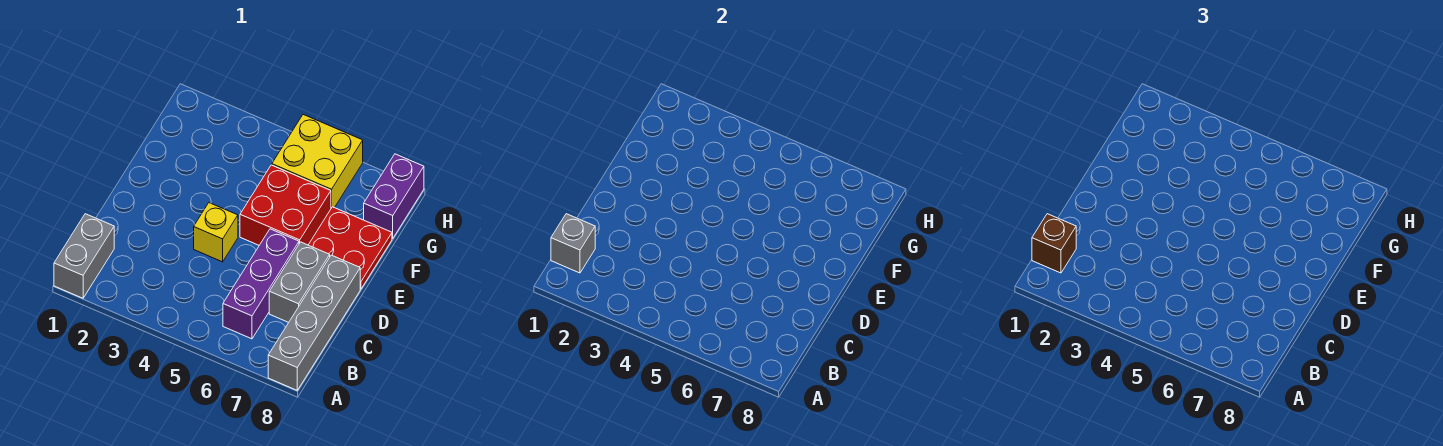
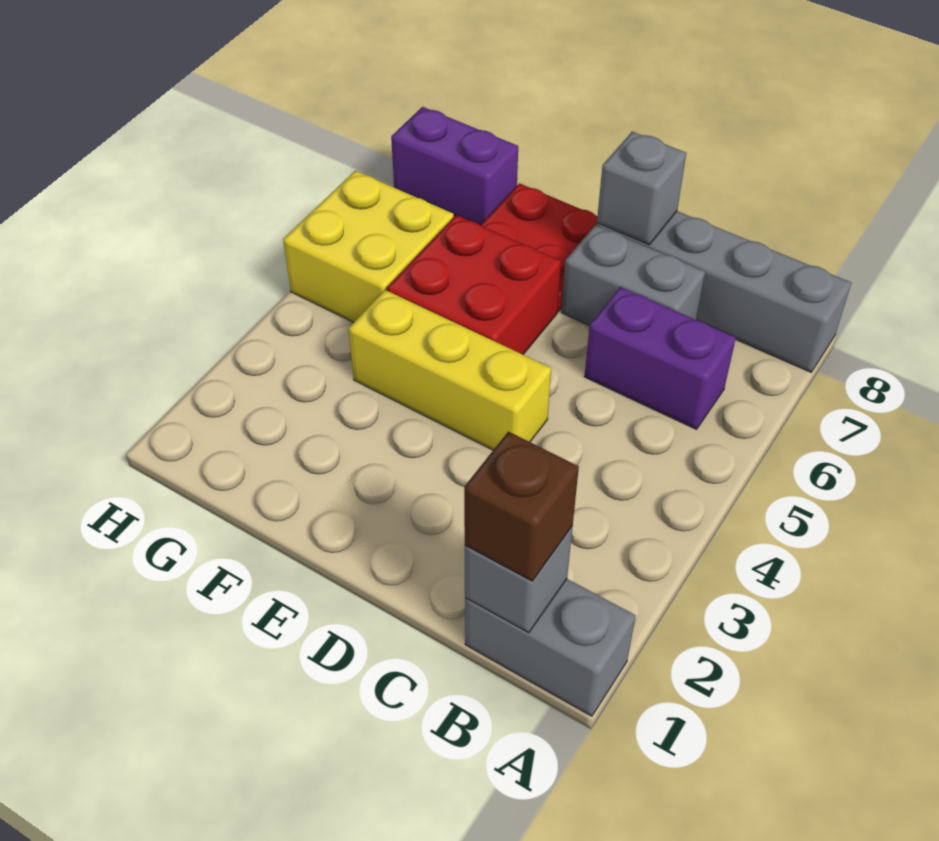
purple 1x3 brick [223,229,299,339] -> purple 1x2 brick [584,287,736,429]
yellow 1x1 brick [194,203,238,262] -> yellow 1x3 brick [349,290,551,450]
none -> grey 1x1 brick [597,132,686,245]

